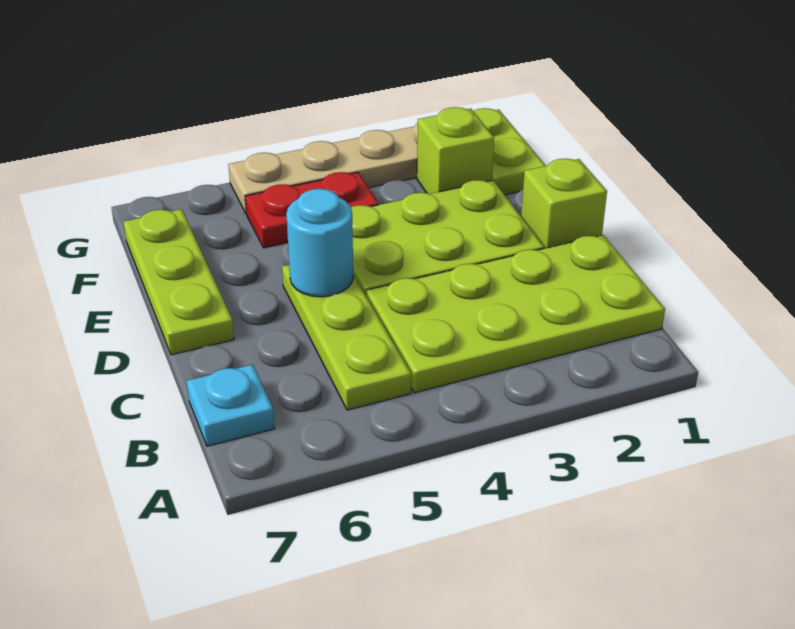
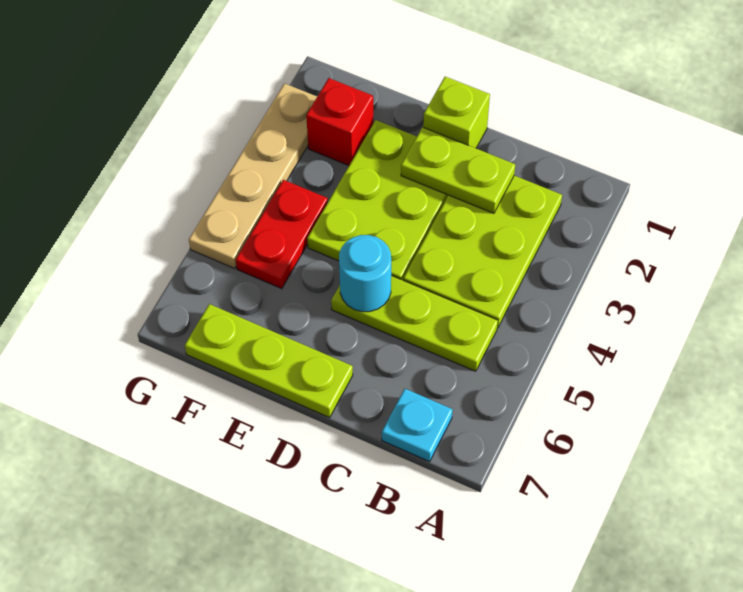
lime 2x4 plate [366,235,665,393] -> lime 2x3 plate [403,176,562,328]
lime 1x2 plate [473,108,546,195] -> lime 1x2 plate moved to [401,127,515,213]
lime 1x1 brick [417,107,494,194] -> red 1x1 brick [306,78,373,165]

